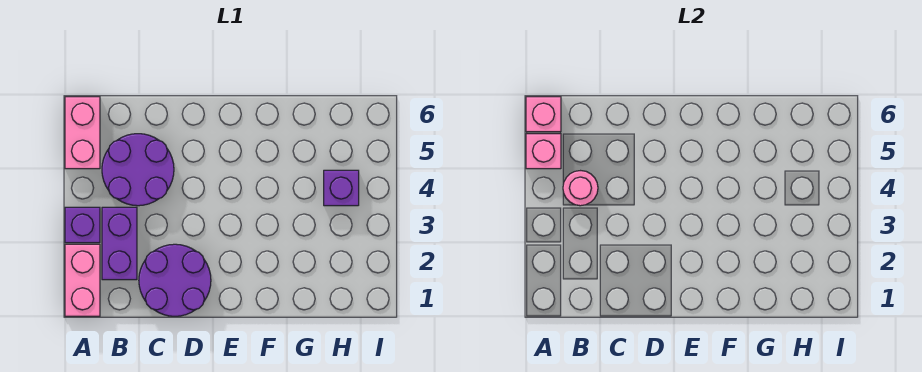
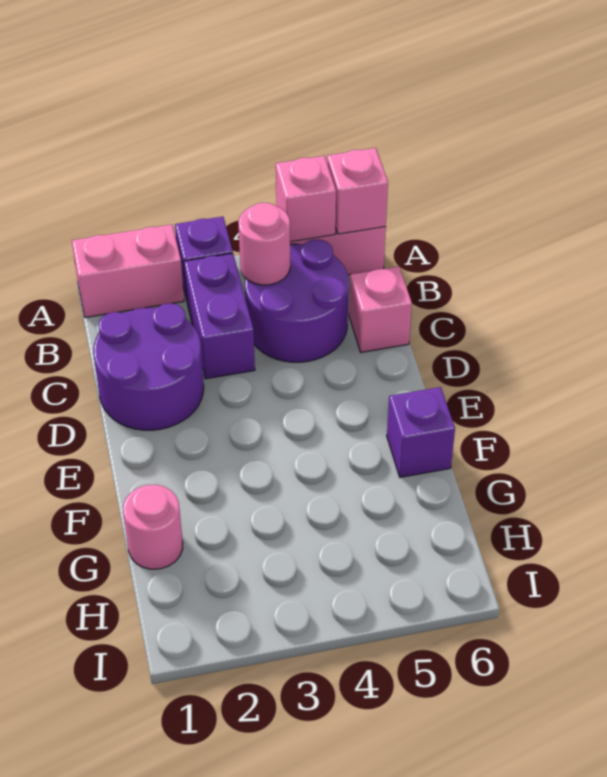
purple 1x2 brick [102,207,137,280] -> purple 1x2 brick turned to [184,253,255,379]
none -> pink 1x1 brick [349,266,412,352]
none -> pink 1x1 round brick [123,485,183,569]
purple 1x1 brick [324,170,359,206] -> purple 1x1 brick moved to [387,387,455,477]

